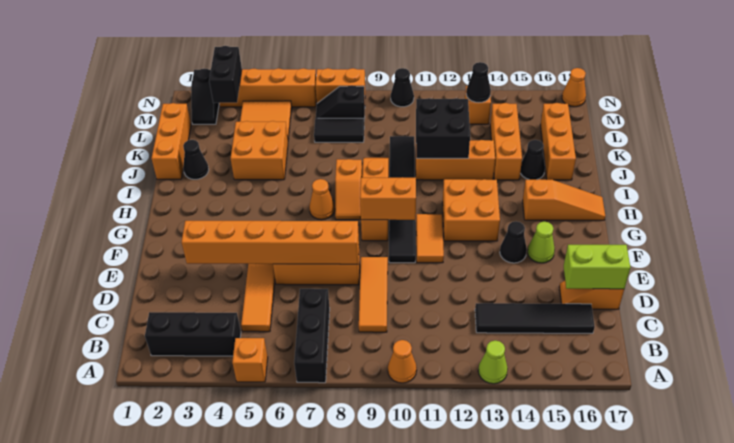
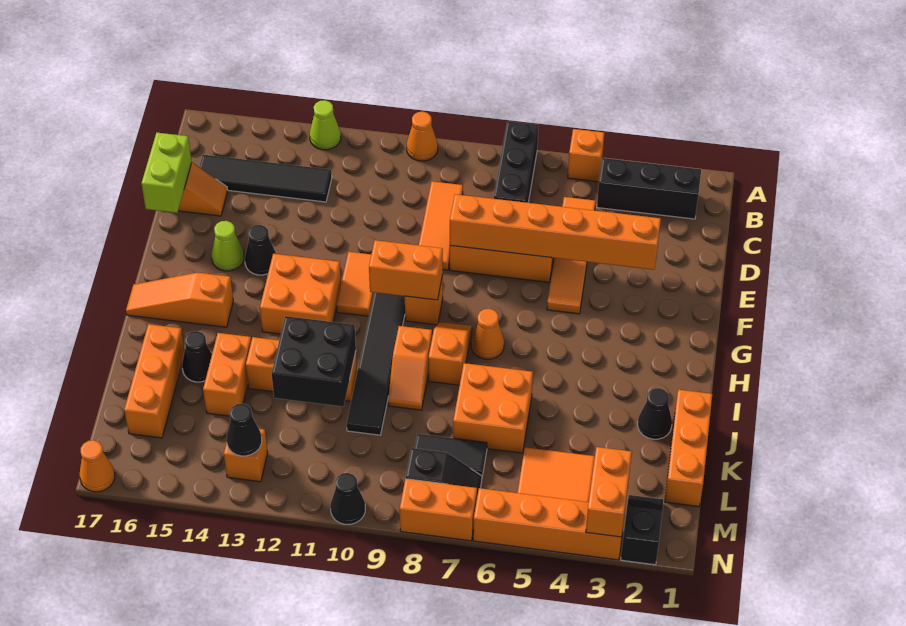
lime 1x2 brick [564,245,630,289] -> lime 1x2 brick turned to [141,133,192,213]
orange 2x2 brick [231,121,288,180] -> orange 2x2 brick moved to [453,363,533,453]
orange 1x3 brick [490,103,522,180] -> orange 1x2 brick [203,333,251,416]
black 1x2 brick [209,46,242,103] -> orange 1x2 brick [586,447,632,537]

